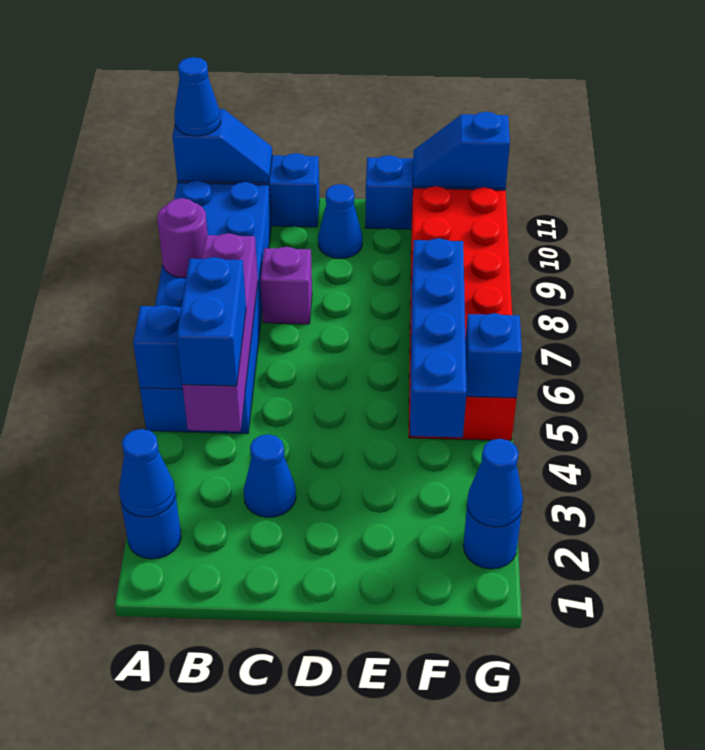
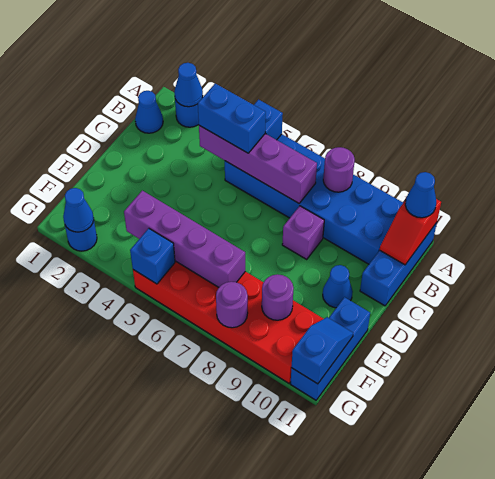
blue 1x2 slope [173,109,272,183] -> red 1x2 slope [380,199,441,265]
blue 1x1 cone [244,434,296,517] -> blue 1x1 cone moved to [135,91,163,133]
blue 1x4 brick [410,238,467,437] -> purple 1x4 brick [124,191,245,287]
none -> purple 1x1 round brick [262,274,294,320]
none -> purple 1x1 round brick [216,282,248,328]

